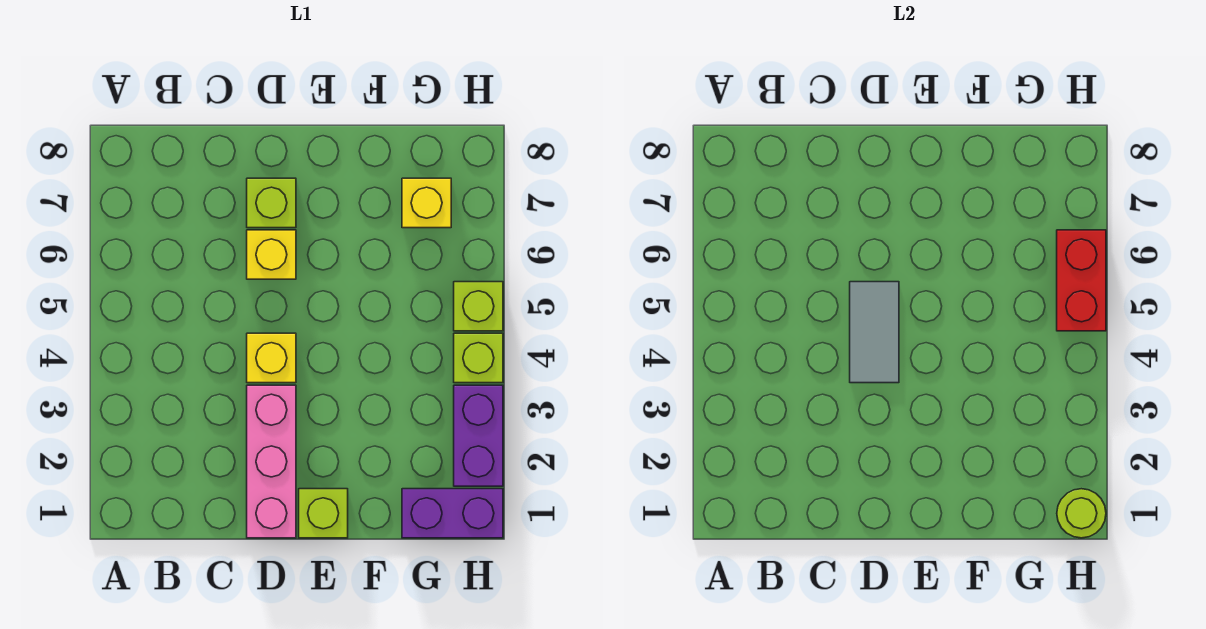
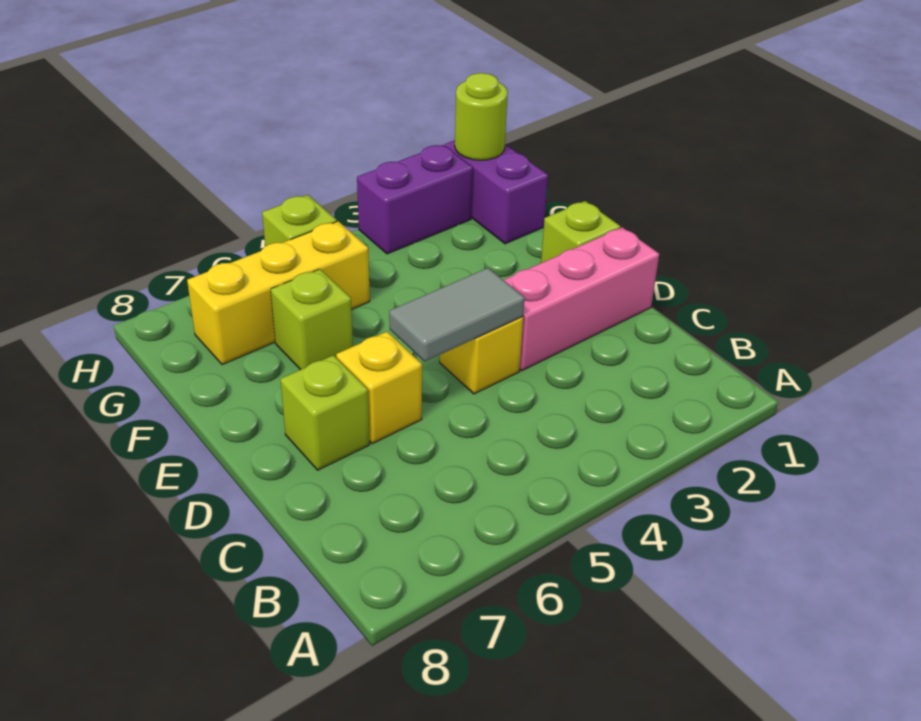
yellow 1x1 brick [402,178,451,228] -> yellow 1x3 brick [187,221,370,365]
lime 1x1 brick [454,333,503,383] -> lime 1x1 brick moved to [271,269,353,370]
red 1x2 brick [1057,230,1106,331] -> none

